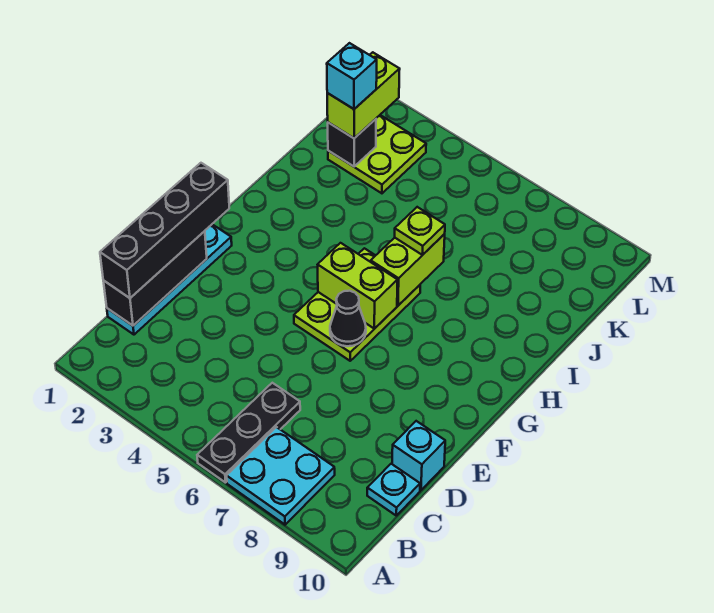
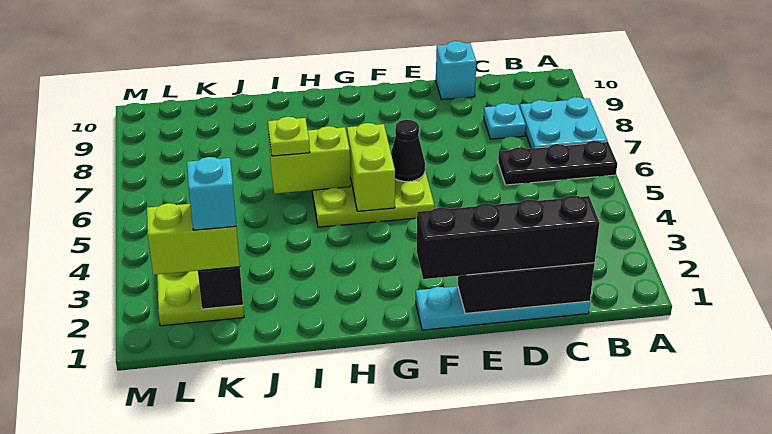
cyan 1x1 plate [367,464,420,515] -> cyan 1x1 plate moved to [484,103,526,139]

